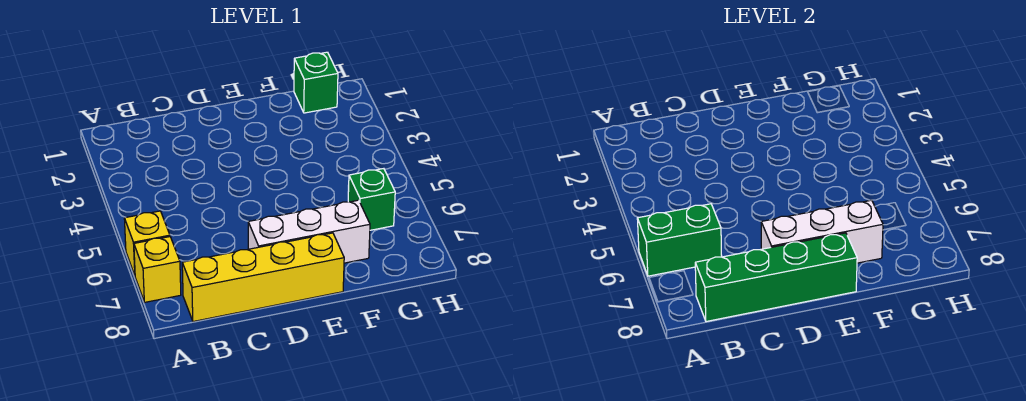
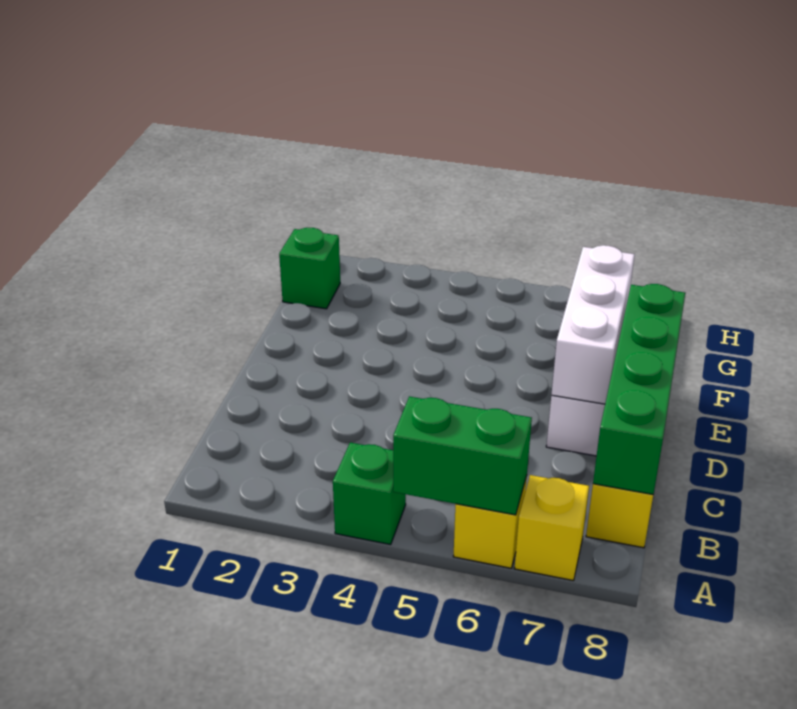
green 1x2 brick [637,204,722,276] -> green 1x2 brick turned to [393,396,532,515]
green 1x1 brick [348,169,395,230] -> green 1x1 brick moved to [333,443,406,545]

